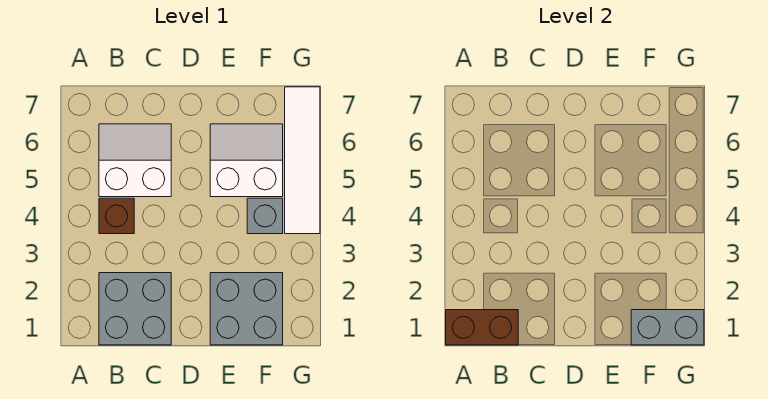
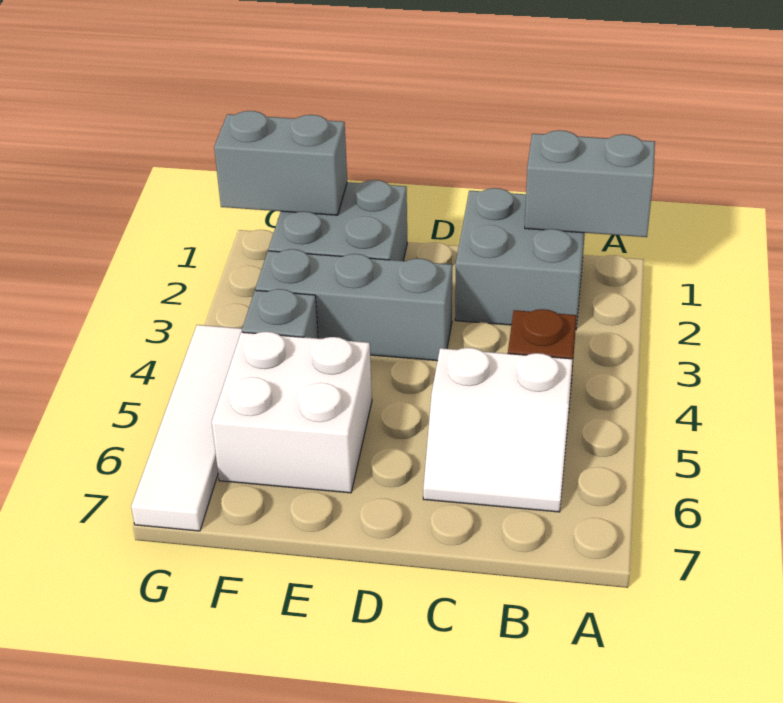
brown 1x2 brick [446,310,518,345] -> grey 1x2 brick [525,130,655,237]
none -> grey 1x3 brick [255,249,452,361]
white 2x2 slope [210,124,283,197] -> white 2x2 brick [212,332,372,493]

